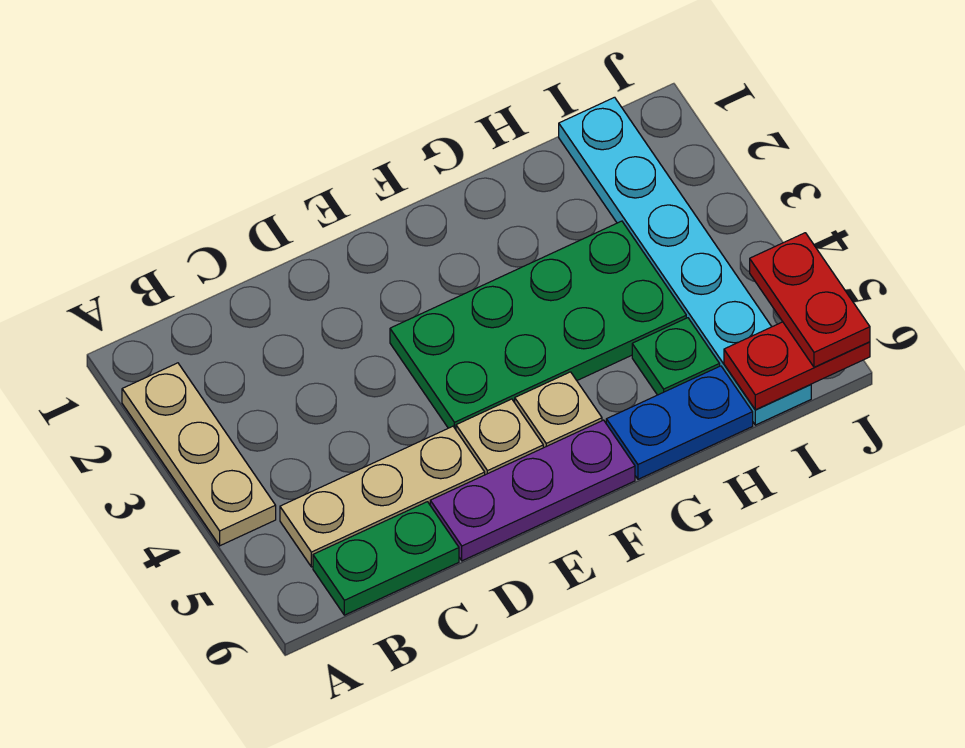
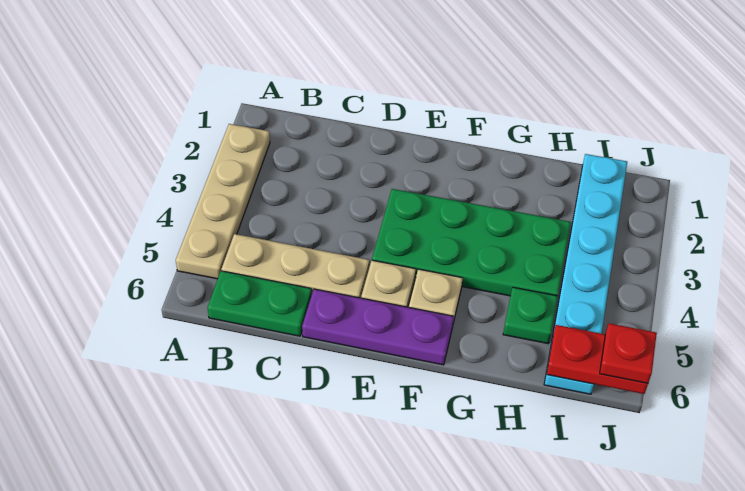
tan 1x3 plate [122,363,276,546] -> tan 1x4 plate [176,124,270,279]
blue 1x2 plate [606,366,753,479] -> none
red 1x2 plate [750,233,870,367] -> red 1x1 plate [600,323,657,383]

